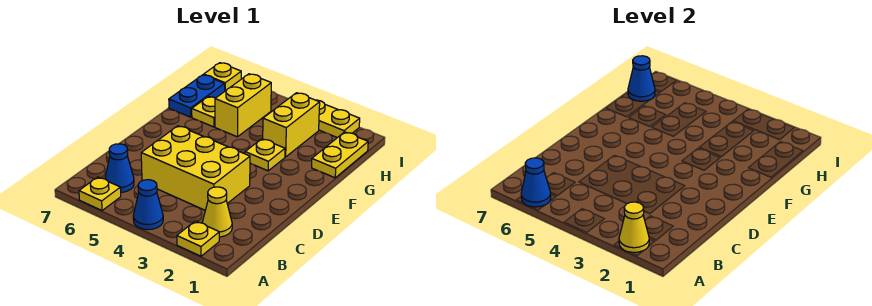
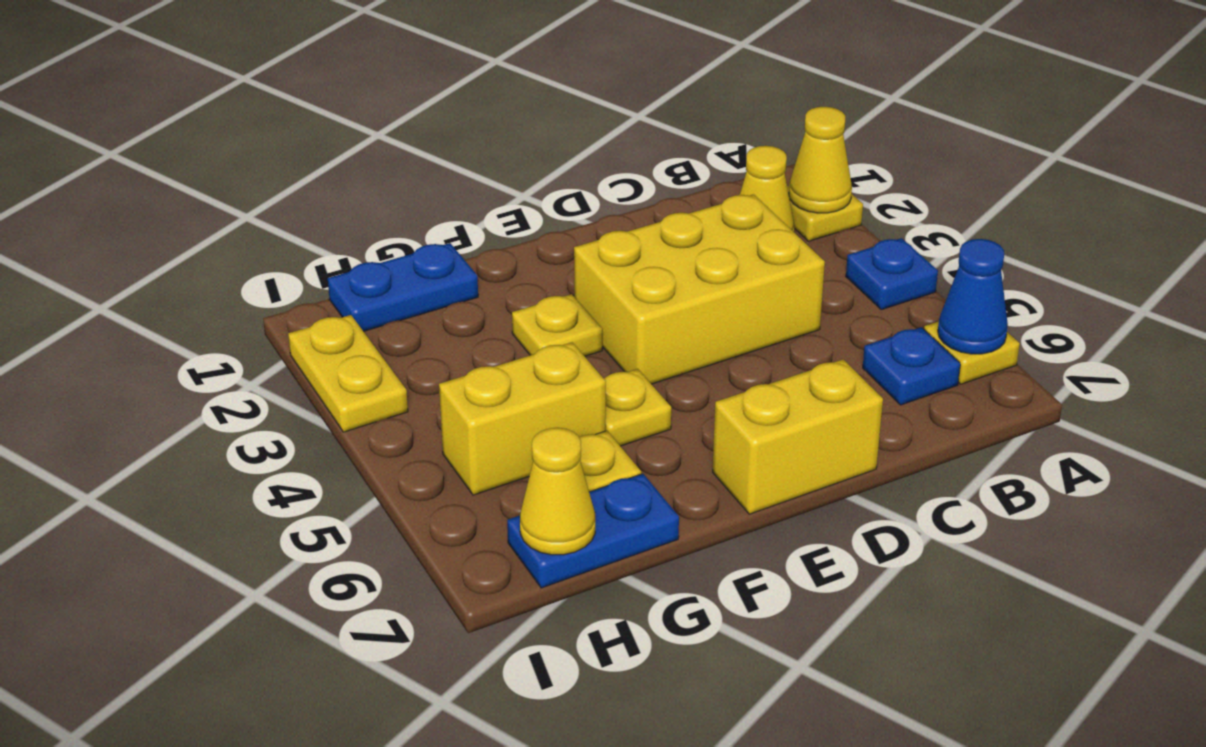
blue 1x1 cone [133,180,163,230] -> blue 1x1 plate [846,238,938,310]
blue 1x1 cone [105,144,134,192] -> blue 1x1 plate [863,327,960,405]
yellow 2x3 brick [141,126,250,210] -> yellow 2x3 brick turned to [574,194,825,384]
yellow 1x2 plate [312,132,368,178] -> blue 1x2 plate [328,243,478,331]
yellow 1x2 brick [263,93,320,157] -> yellow 1x2 brick moved to [713,359,883,514]
blue 1x1 cone [628,56,655,101] -> yellow 1x1 cone [520,428,595,555]
yellow 1x1 plate [204,63,241,91] -> yellow 1x1 plate moved to [604,369,671,446]

